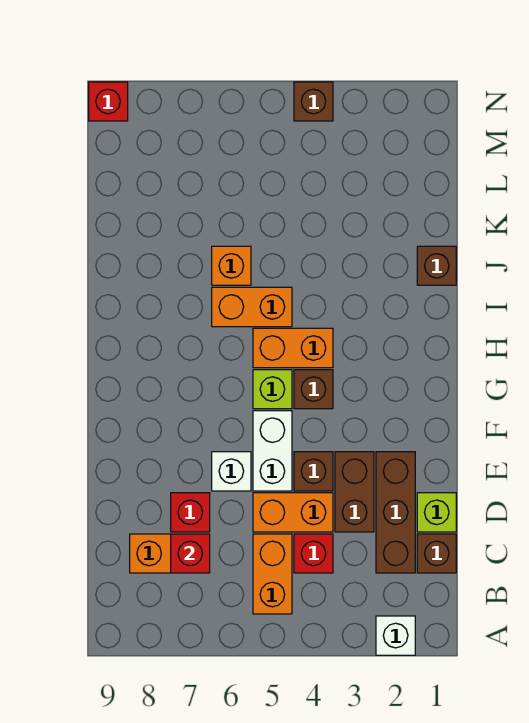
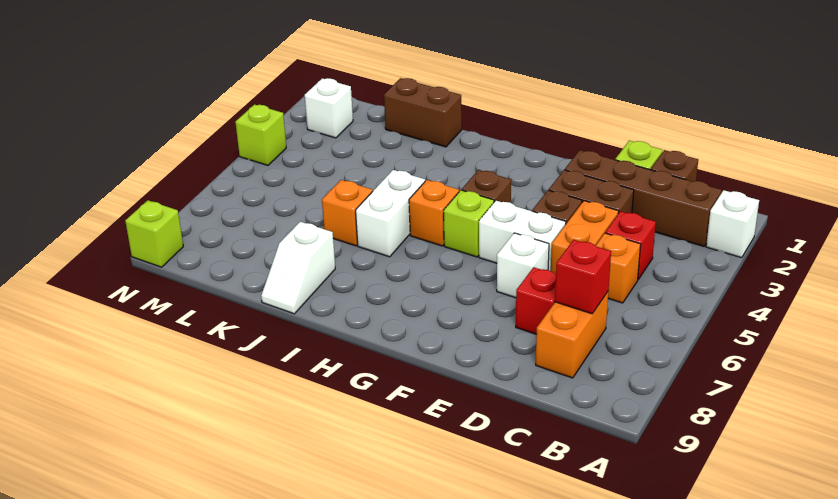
orange 1x2 brick [253,534,292,614] -> orange 1x1 brick [596,233,641,303]
brown 1x3 brick [376,452,415,573] -> brown 1x4 brick [565,150,722,246]
orange 1x2 brick [253,328,333,368] -> orange 1x1 brick [409,180,459,246]
orange 1x2 brick [212,287,292,327] -> white 1x2 brick [356,170,425,257]
brown 1x1 brick [417,246,456,285] -> brown 1x2 brick [384,78,462,147]
none -> white 1x2 slope [261,222,335,314]
none -> white 1x1 brick [305,78,353,138]
brown 1x1 brick [294,82,333,121] -> lime 1x1 brick [235,104,286,165]
red 1x1 brick [89,82,128,121] -> lime 1x1 brick [125,200,183,267]

